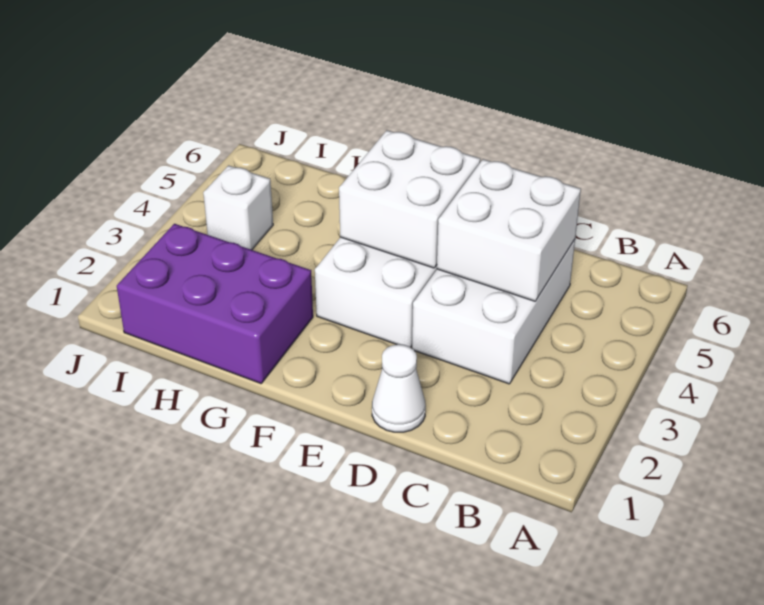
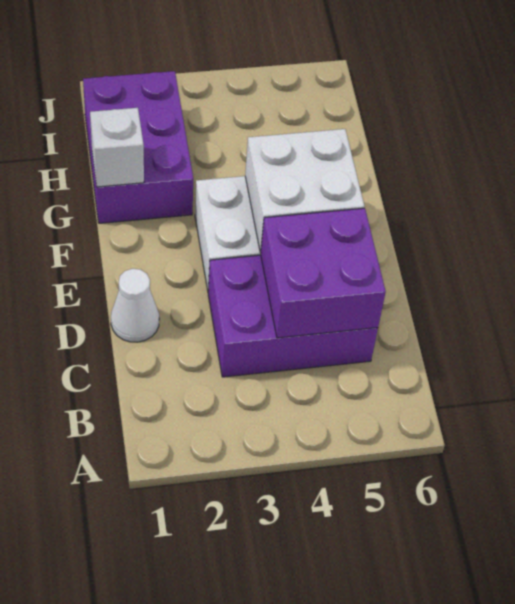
white 2x3 brick [412,240,575,384] -> purple 2x3 brick [208,255,378,377]
white 2x2 brick [437,159,581,301] -> purple 2x2 brick [261,208,386,338]
white 1x1 brick [203,165,273,250] -> white 1x1 brick moved to [90,108,144,187]

